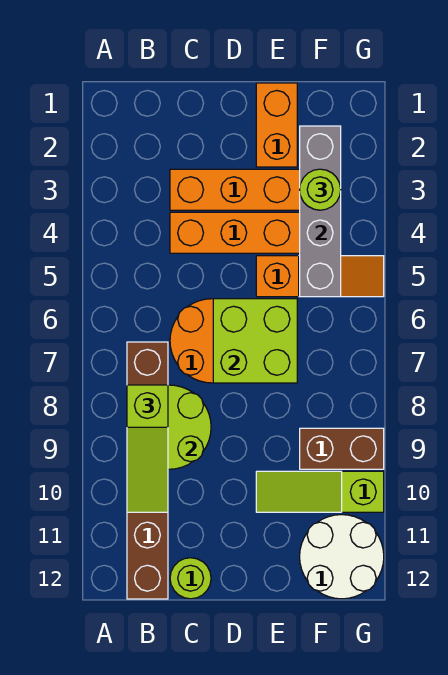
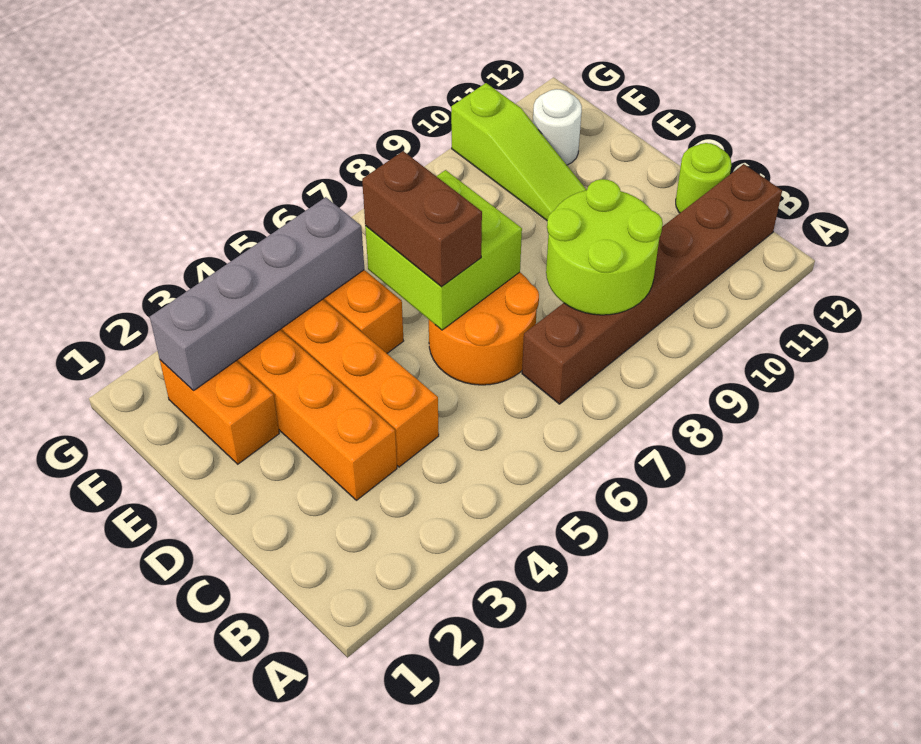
lime 1x3 slope [127,385,168,512] -> none
orange 1x2 brick [256,83,297,167] -> orange 1x2 brick turned to [160,360,279,464]
lime 1x1 round brick [300,169,341,210] -> none
brown 1x2 brick [300,428,384,469] -> brown 1x2 brick moved to [362,151,482,287]
white 2x2 round brick [300,515,384,599] -> white 1x1 round brick [533,89,582,165]

